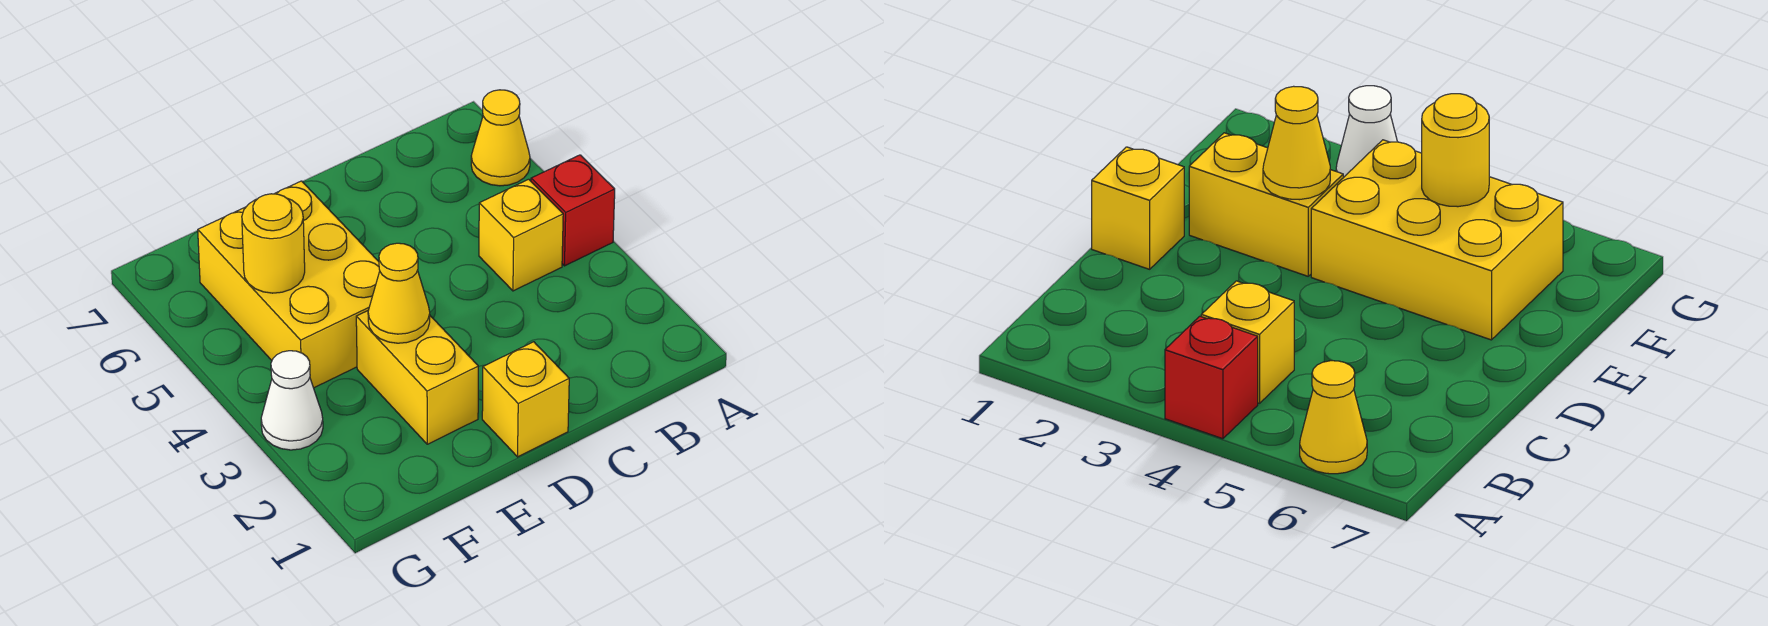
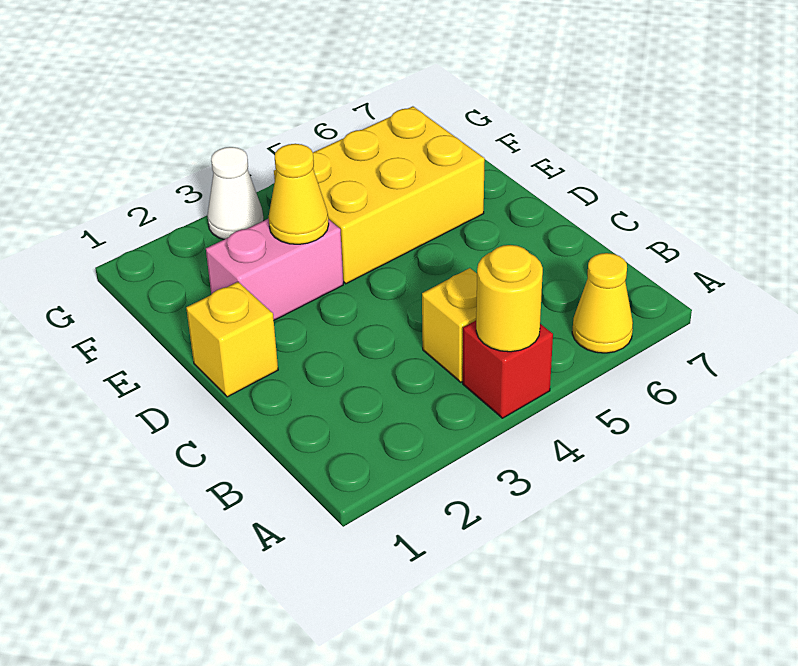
yellow 1x2 brick [356,311,478,444] -> pink 1x2 brick [206,218,343,320]
yellow 1x1 round brick [242,194,305,293] -> yellow 1x1 round brick moved to [476,245,543,352]

